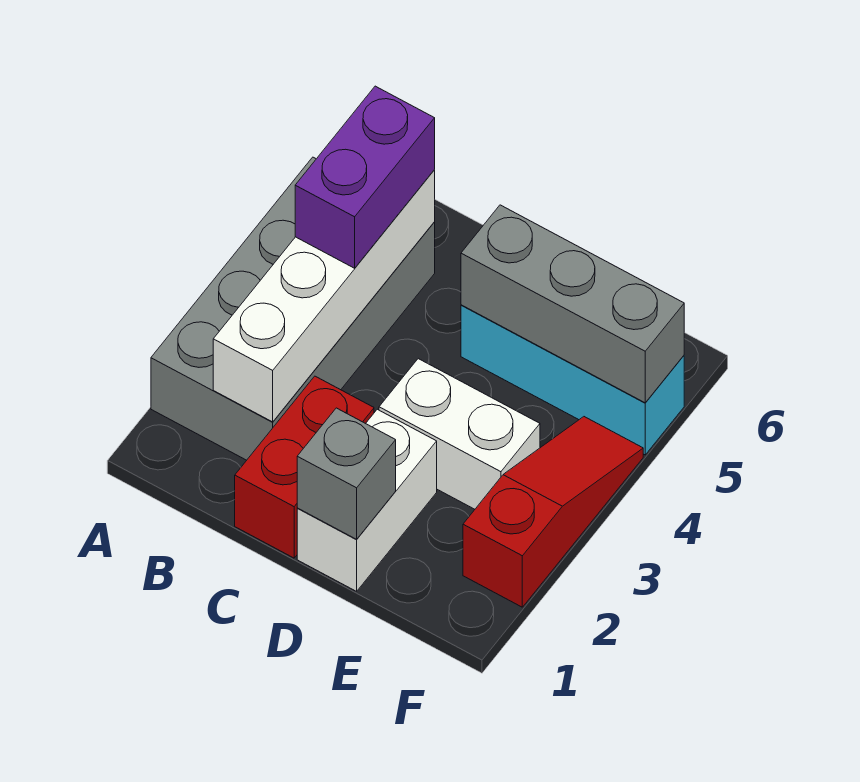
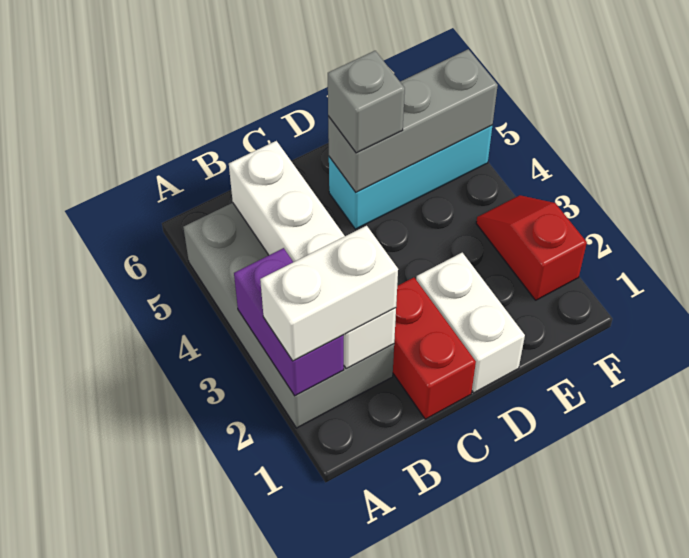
purple 1x2 brick [295,86,435,268] -> purple 1x2 brick moved to [234,248,344,396]
grey 1x1 brick [297,408,396,539] -> grey 1x1 brick moved to [328,51,405,153]
white 1x2 brick [379,359,540,509] -> white 1x2 brick moved to [260,226,398,361]
red 1x3 slope [463,417,643,607] -> red 1x2 slope [476,195,587,300]

